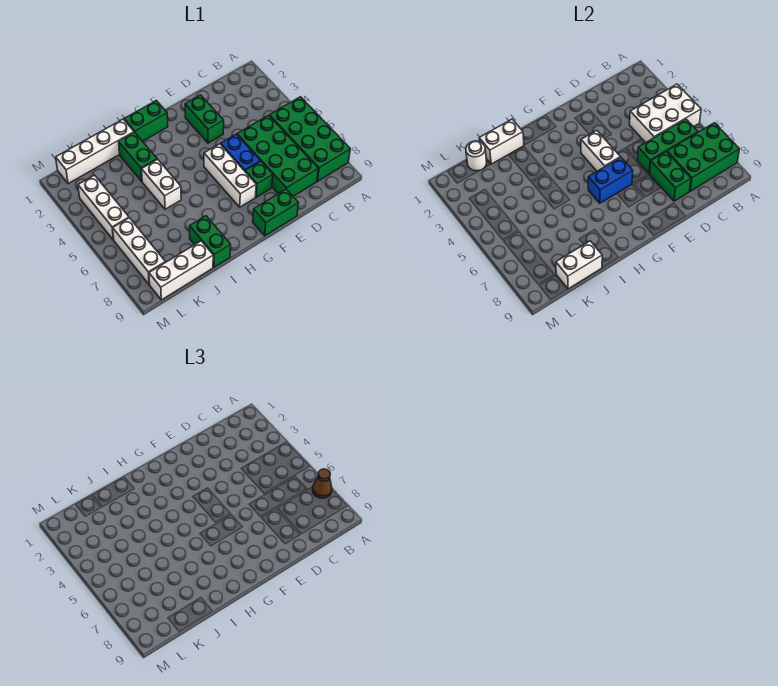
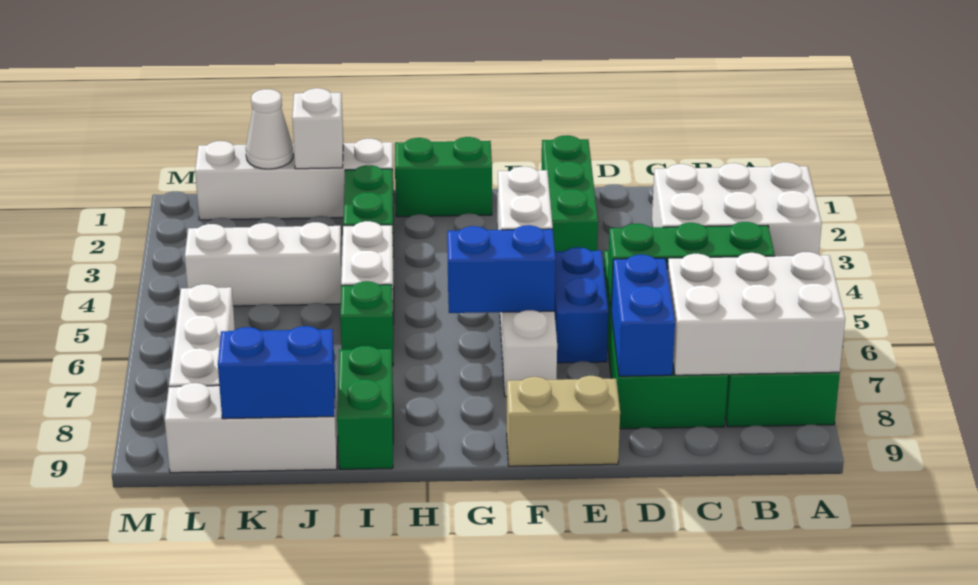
green 2x3 brick [667,123,739,191] -> white 2x3 brick [667,252,845,375]
brown 1x1 cone [313,469,332,498] -> none
green 1x2 brick [650,152,691,201] -> blue 1x2 brick [611,255,675,376]
green 1x2 brick [185,95,224,143] -> green 1x3 brick [542,135,598,252]
green 1x1 brick [245,161,273,197] -> green 1x1 brick moved to [340,281,393,366]
green 1x2 brick [253,189,298,236] -> tan 1x2 brick [507,376,620,466]
white 1x2 brick [479,119,524,164] -> white 1x1 brick [292,88,343,169]
white 1x2 brick [556,241,602,289] -> blue 1x2 brick [218,326,335,419]
white 1x1 round brick [466,141,487,171] -> white 1x1 cone [246,89,293,169]
white 1x3 brick [78,175,129,240] -> white 1x3 brick turned to [185,222,342,306]

